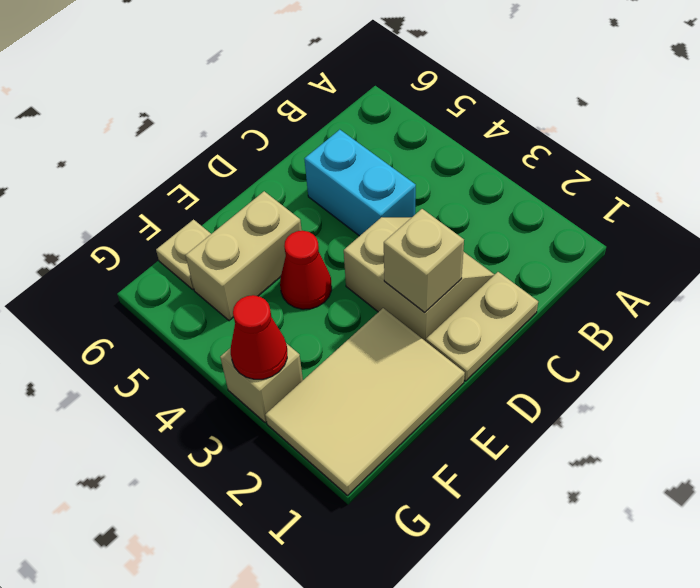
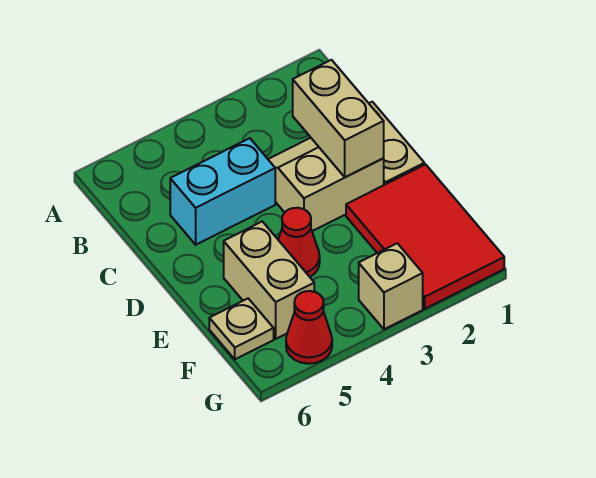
tan 1x1 brick [384,209,464,312] -> tan 1x2 brick [293,60,384,177]
tan 2x3 tile [265,308,465,495] -> red 2x3 tile [346,164,504,309]
red 1x1 cone [231,295,287,379] -> red 1x1 cone moved to [286,291,332,364]

